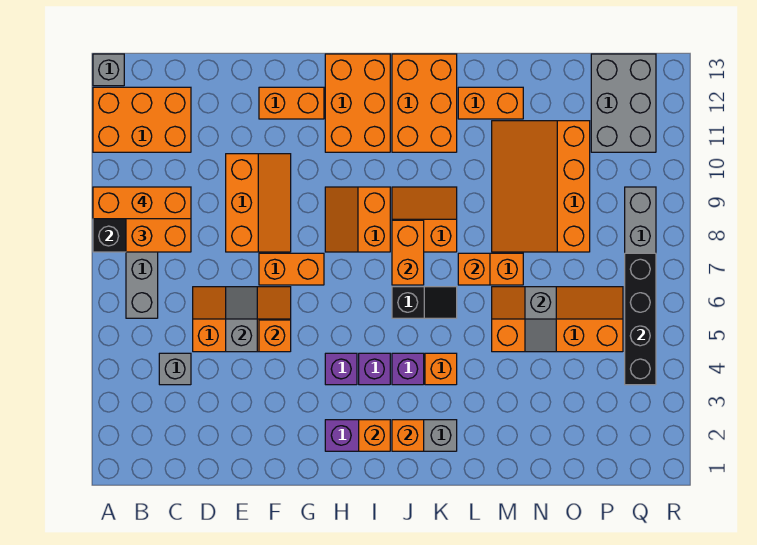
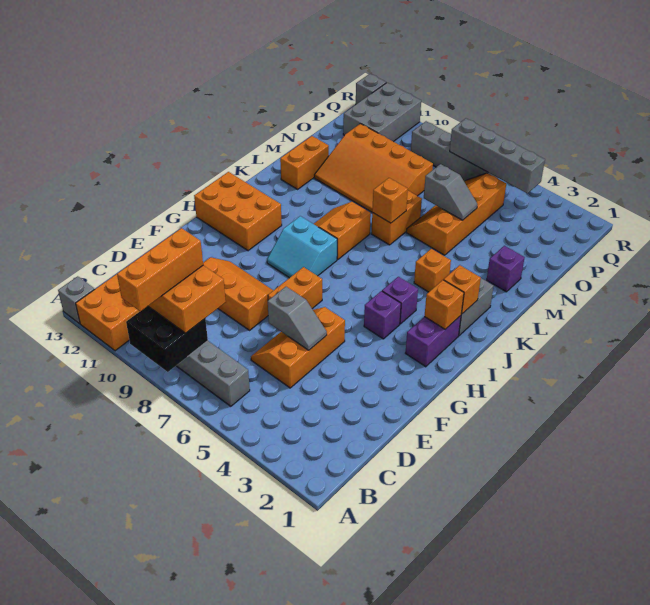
grey 1x1 brick [159,353,191,385] -> grey 1x1 brick moved to [356,74,386,104]
grey 1x2 slope [226,287,257,352] -> grey 1x2 slope turned to [268,287,327,350]
orange 1x1 brick [259,320,291,352] -> none
orange 1x2 brick [259,87,324,119] -> none
orange 2x2 slope [325,187,390,252] -> cyan 2x2 slope [267,216,337,278]
purple 1x1 brick [392,353,424,385] -> purple 1x1 brick moved to [487,246,525,292]
black 1x2 slope [392,287,457,318] -> none
orange 1x2 brick [392,220,424,285] -> none
orange 2x3 brick [392,54,457,152] -> none
grey 2x3 brick [591,54,656,152] -> grey 2x3 brick turned to [343,83,421,142]
black 1x4 brick [625,253,656,385] -> grey 1x4 brick [450,118,545,193]

